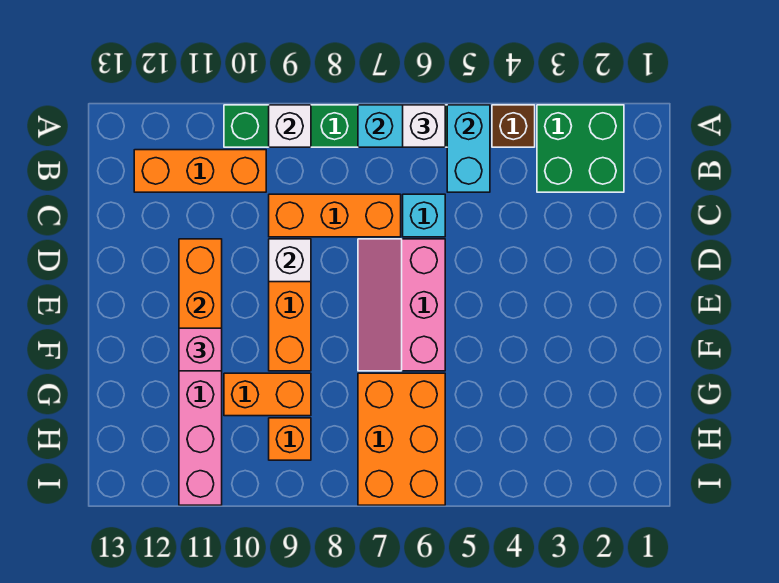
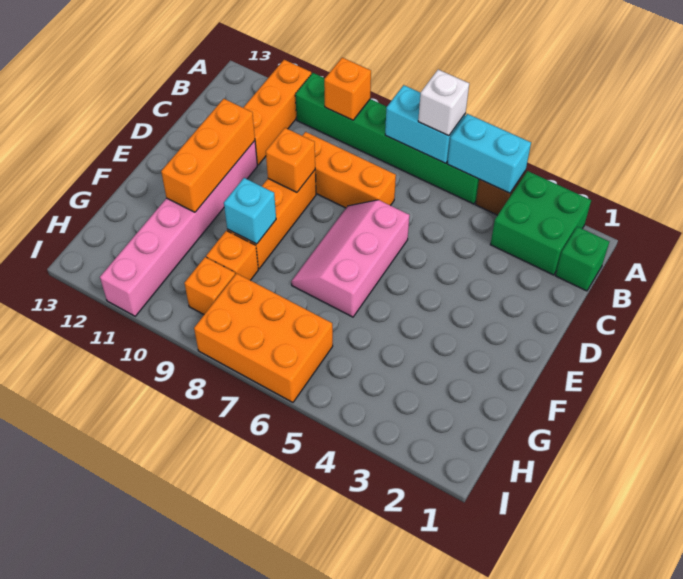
cyan 1x2 brick [447,105,490,192] -> cyan 1x2 brick turned to [447,114,531,193]
white 1x1 brick [269,105,311,147] -> orange 1x1 brick [324,58,371,120]
none -> green 1x1 brick [555,227,609,291]
orange 1x3 brick [134,150,266,192] -> orange 1x3 brick turned to [243,60,311,165]
cyan 1x1 brick [403,194,445,237] -> cyan 1x1 brick moved to [224,178,276,244]
white 1x1 brick [269,239,311,282] -> orange 1x1 brick [266,128,315,192]
pink 1x1 brick [179,328,222,371] -> none
orange 2x3 brick [358,373,445,505] -> orange 2x3 brick turned to [194,273,333,402]
orange 1x2 brick [224,373,311,416] -> orange 1x1 brick [206,231,258,280]

